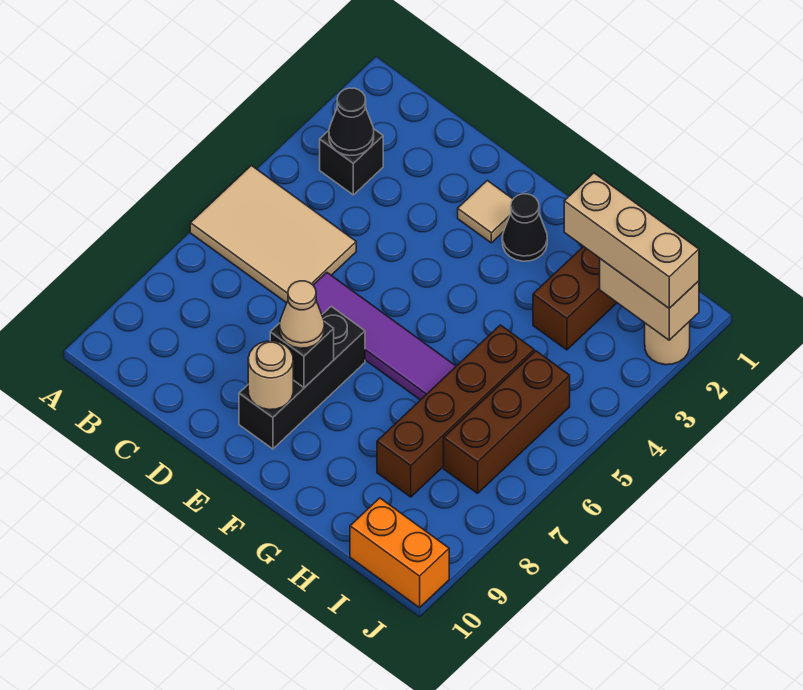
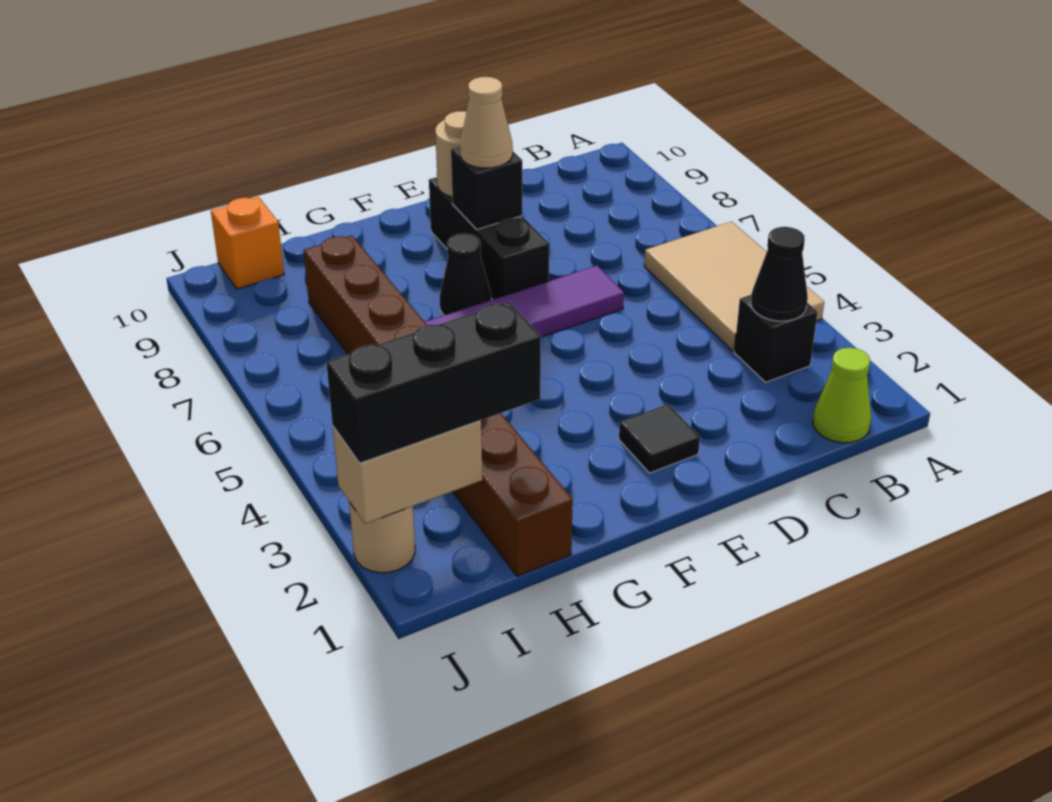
tan 2x3 tile [190,165,356,303] -> tan 2x3 tile turned to [644,222,824,351]
none -> lime 1x1 cone [813,348,871,443]
tan 1x1 tile [458,180,513,243] -> black 1x1 tile [619,404,700,473]
black 1x1 cone [502,194,547,261] -> black 1x1 cone moved to [440,233,491,315]
tan 1x3 brick [564,173,699,308] -> black 1x3 brick [326,302,541,463]
brown 1x3 brick [444,351,570,493] -> none
orange 1x2 brick [350,498,449,608] -> orange 1x1 brick [211,197,284,289]

